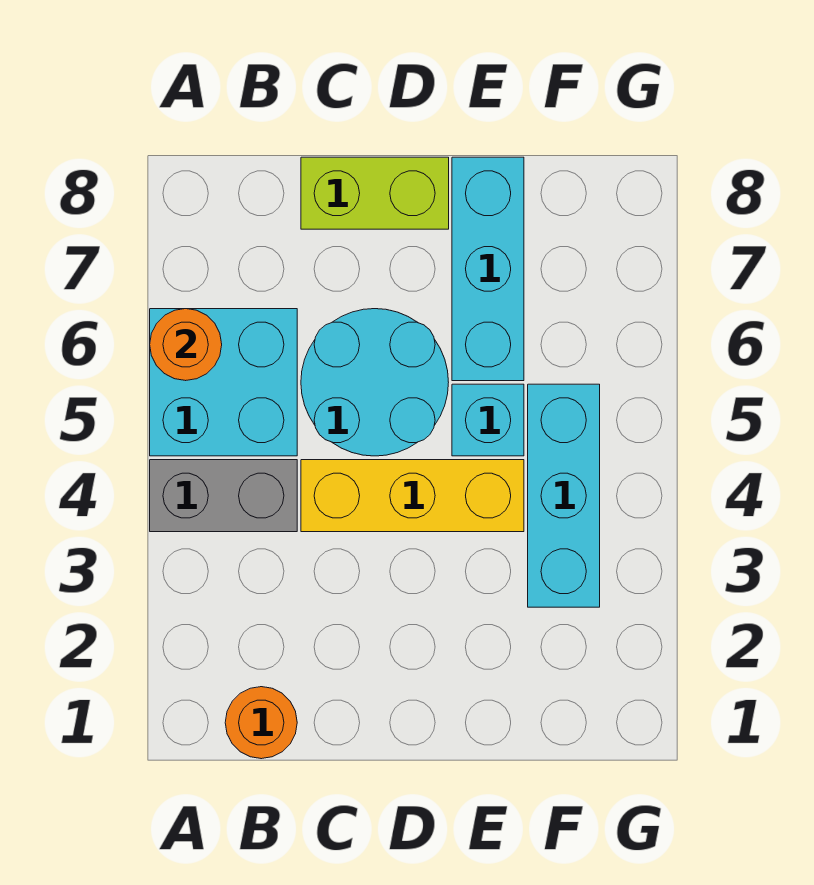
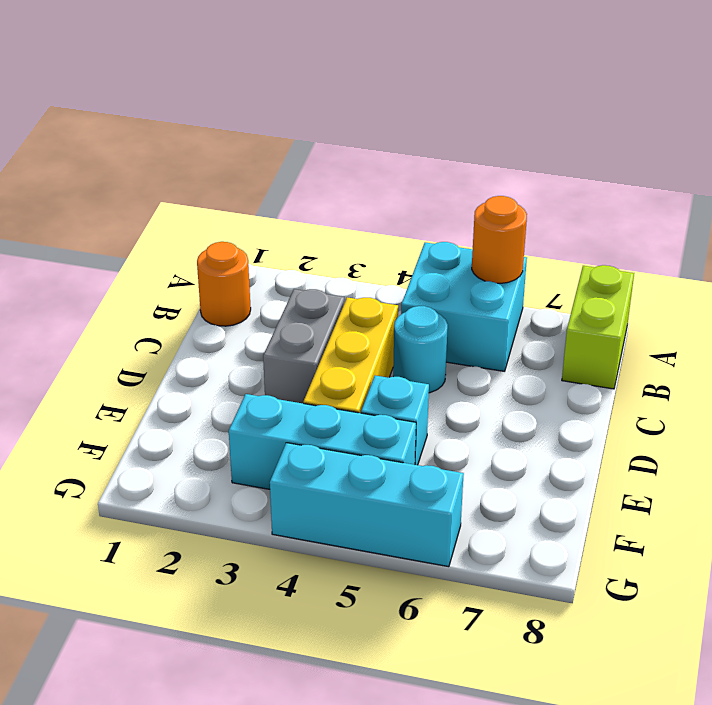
grey 1x2 brick [150,460,297,532] -> grey 1x2 brick moved to [263,289,344,403]
cyan 2x2 round brick [301,309,449,456] -> cyan 1x1 round brick [393,306,448,393]
lime 1x2 brick [301,157,449,229] -> lime 1x2 brick moved to [562,265,634,389]
cyan 1x3 brick [452,157,524,381] -> cyan 1x3 brick moved to [270,443,464,567]

